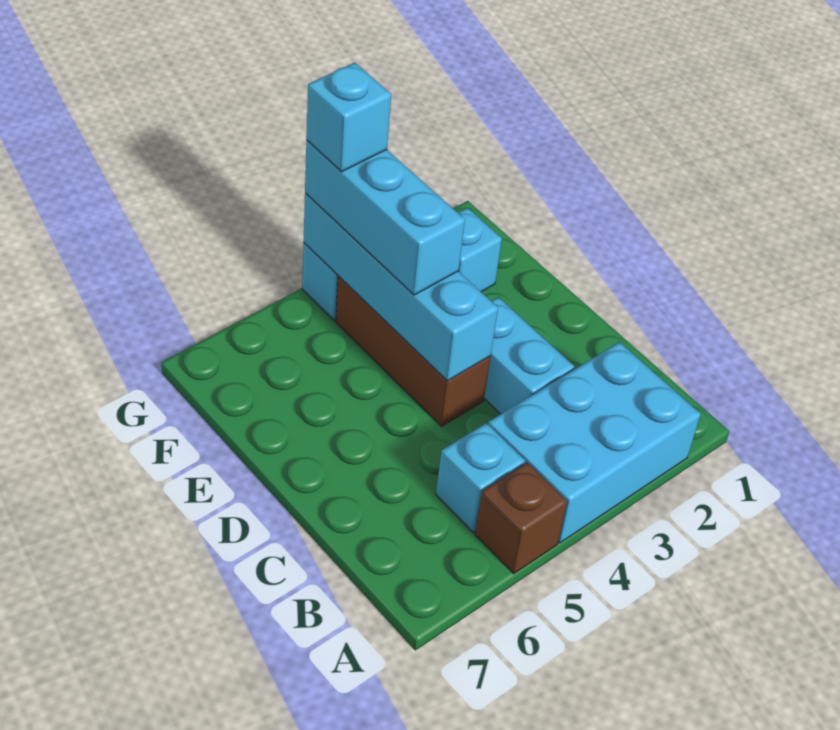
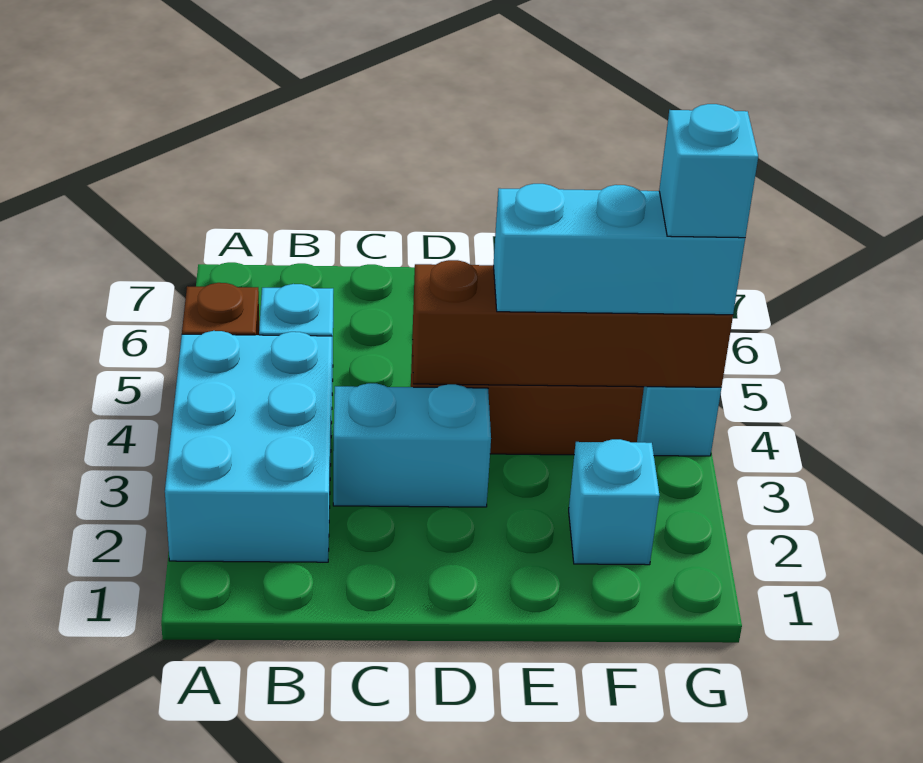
cyan 1x4 brick [304,193,498,381] -> brown 1x4 brick [412,260,733,387]

